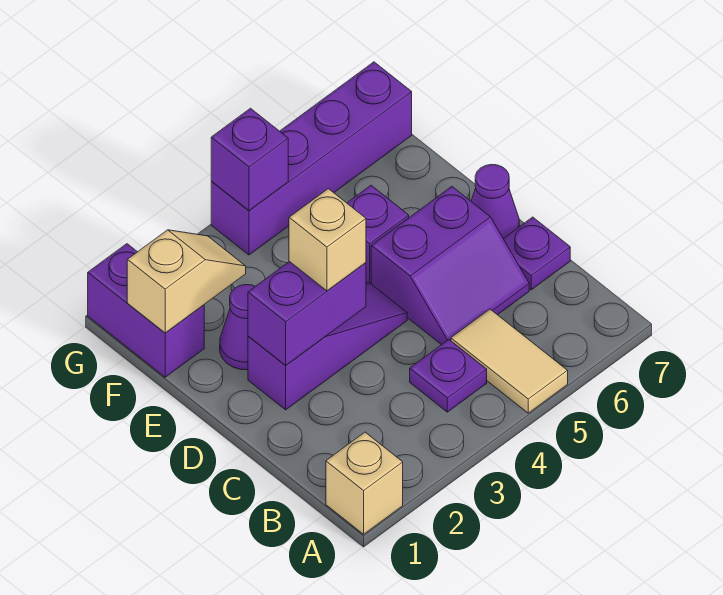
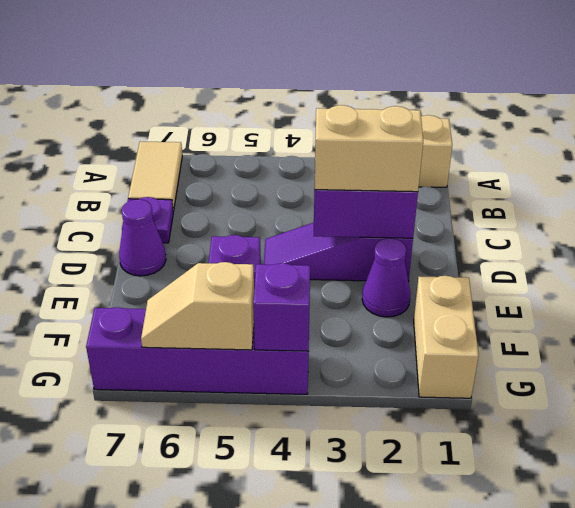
tan 1x2 tile [451,309,568,413] -> tan 1x2 tile moved to [128,142,182,211]
purple 1x1 plate [410,340,487,412] -> none
purple 2x2 slope [371,187,529,345] -> none
tan 1x1 brick [289,189,366,291] -> tan 1x2 brick [315,105,423,192]
purple 1x2 brick [88,244,204,377] -> tan 1x2 brick [414,276,479,398]
tan 1x2 slope [127,230,246,333] -> tan 1x2 slope moved to [141,262,254,350]

